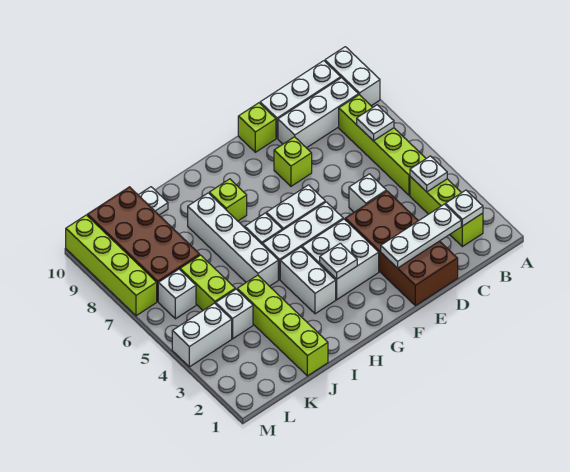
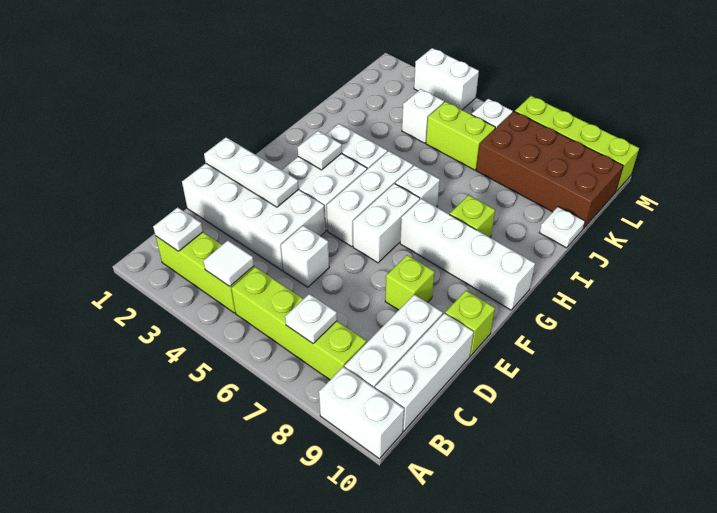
white 1x1 plate [410,156,447,192] -> white 1x1 tile [204,241,254,286]
white 1x3 plate [381,204,461,268] -> white 1x3 plate turned to [204,137,299,207]
brown 2x4 brick [345,191,458,306] -> white 2x4 brick [182,163,325,270]
white 1x4 brick [188,193,278,286] -> white 1x4 brick moved to [400,199,535,310]
lime 1x4 brick [237,275,328,376] -> none
white 1x2 brick [172,303,232,367] -> white 1x2 brick turned to [414,48,479,110]

